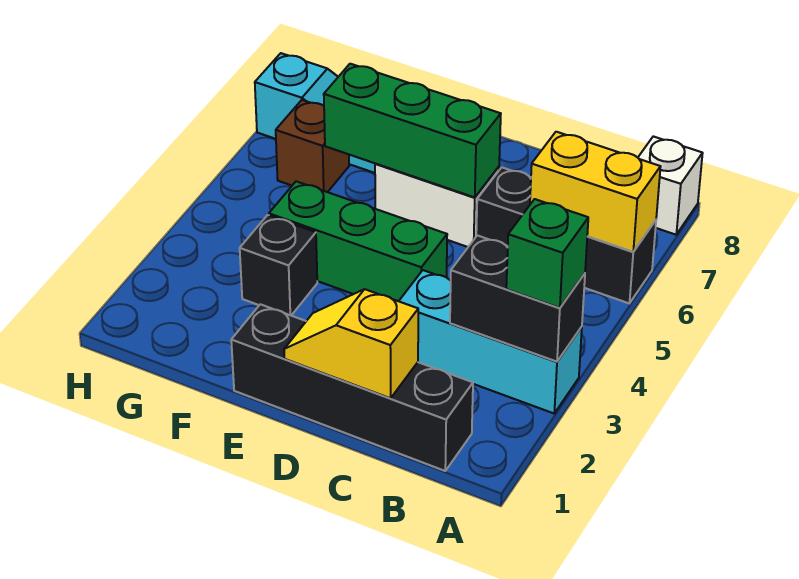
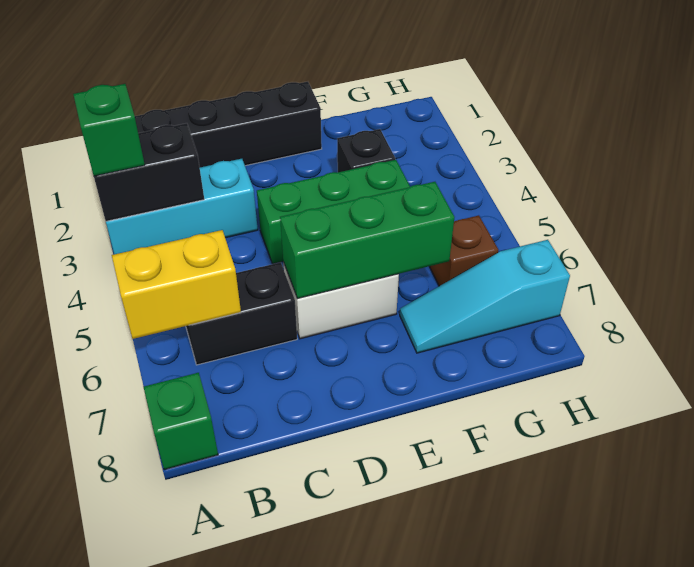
black 1x3 brick [476,168,656,303] -> black 1x2 brick [186,262,297,365]
white 1x1 brick [638,136,703,235] -> green 1x1 brick [144,373,218,470]
yellow 1x2 slope [284,289,418,398] -> none

